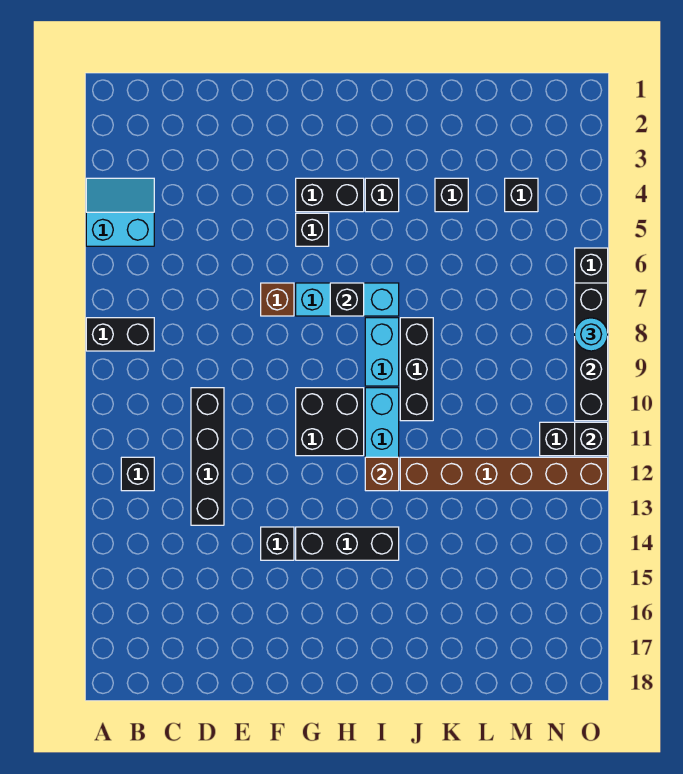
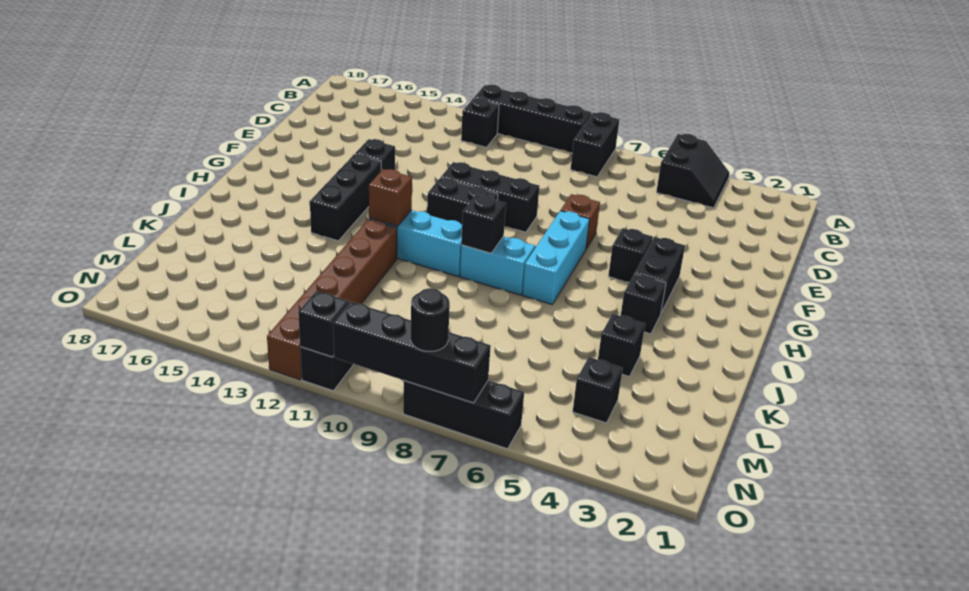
cyan 2x2 slope [86,178,154,246] -> black 2x2 slope [656,134,730,208]
black 1x4 brick [191,388,224,525] -> black 1x4 brick moved to [474,85,592,153]
black 2x2 brick [296,388,364,456] -> black 1x2 brick [427,178,498,224]
black 1x1 brick [330,283,364,316] -> black 1x1 brick moved to [461,195,506,253]
black 1x3 brick [400,318,433,421] -> black 1x3 brick moved to [441,162,540,232]
cyan 1x1 round brick [575,318,608,351] -> black 1x1 round brick [411,288,450,351]

